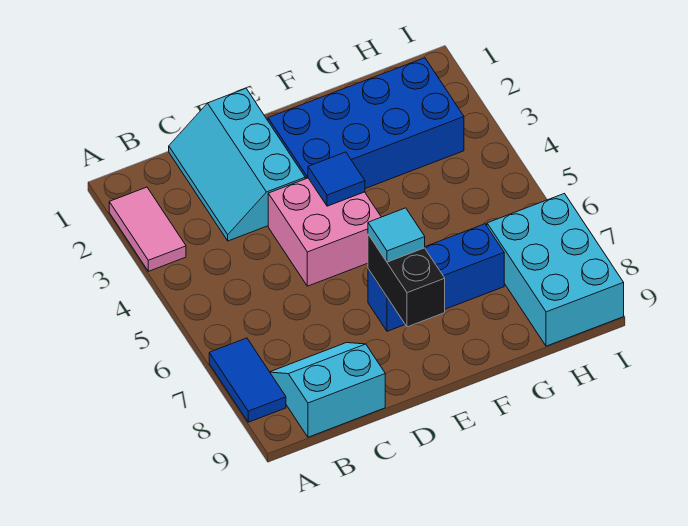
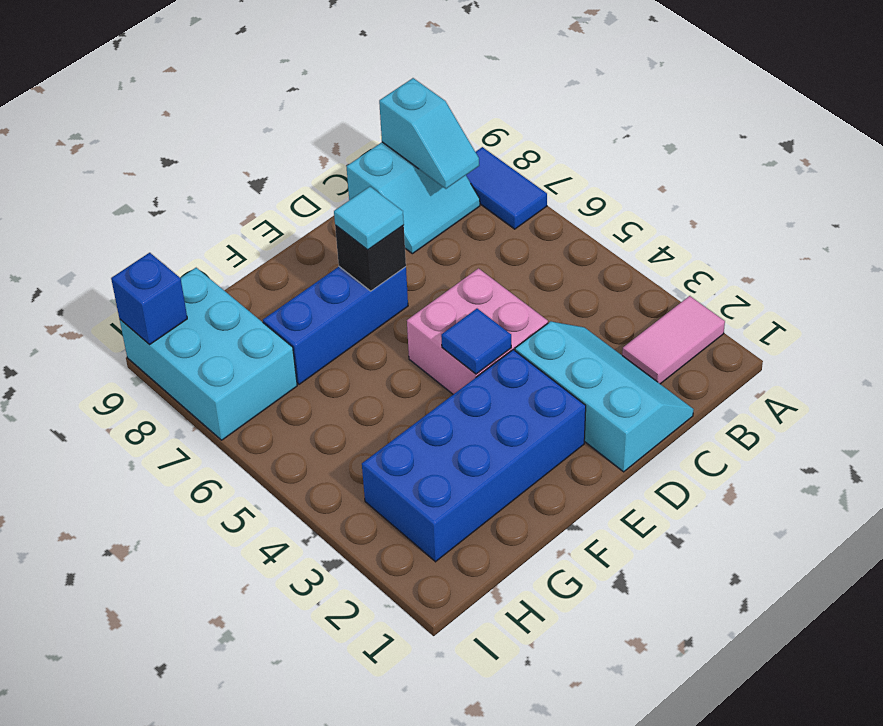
pink 1x2 tile [109,187,186,271] -> pink 1x2 tile turned to [622,296,725,384]
none -> cyan 1x2 slope [379,78,479,189]
black 1x2 brick [368,234,445,327] -> black 1x1 brick [335,225,406,291]
none -> blue 1x1 brick [111,253,187,345]

